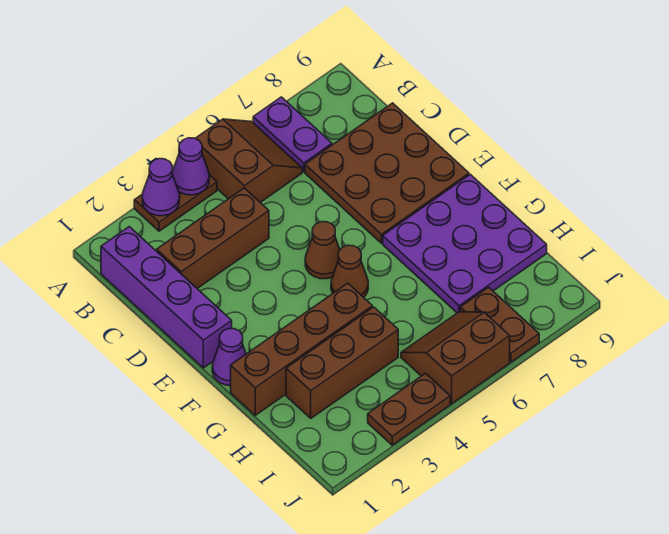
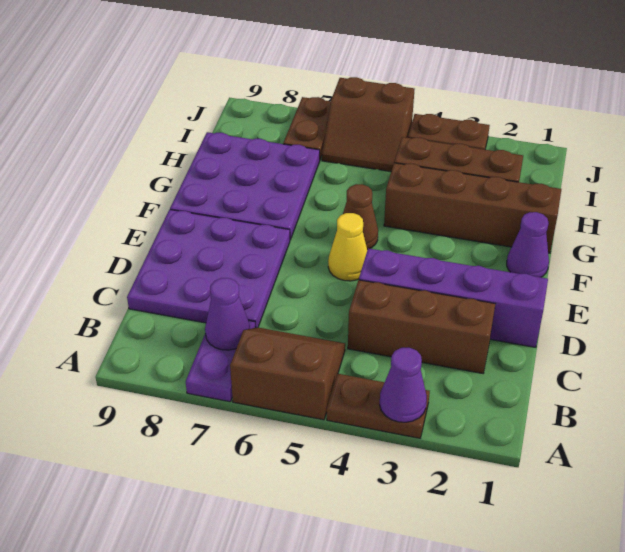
purple 1x1 cone [172,138,209,195] -> purple 1x1 cone moved to [205,278,250,350]
brown 2x2 slope [195,119,302,202] -> brown 2x2 slope turned to [230,327,345,420]
purple 1x4 brick [101,227,232,368] -> purple 1x4 brick turned to [359,248,548,347]
brown 3x3 plate [305,103,469,243] -> purple 3x3 plate [127,210,290,328]
brown 1x1 cone [305,222,340,279] -> yellow 1x1 cone [328,213,367,281]

